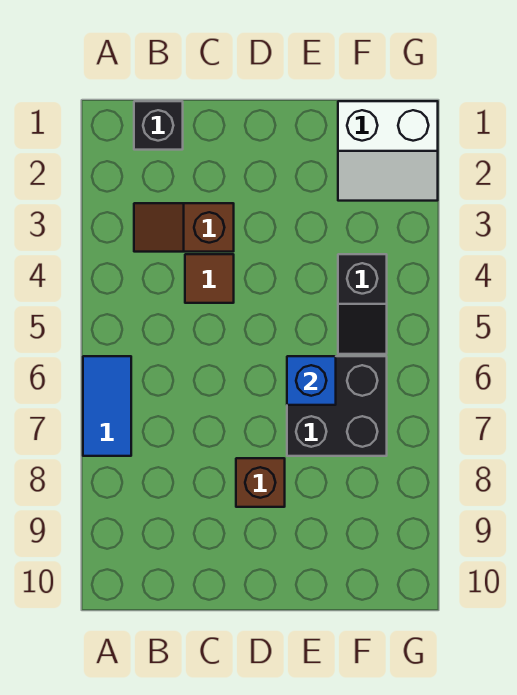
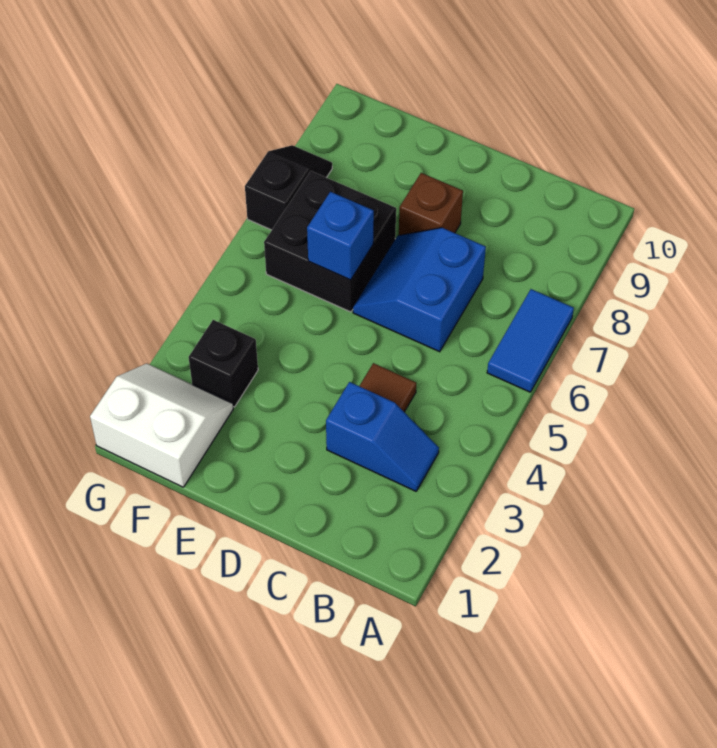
black 1x1 brick [134,101,183,150] -> black 1x1 brick moved to [189,320,258,407]
brown 1x2 slope [134,203,234,252] -> blue 1x2 slope [326,382,439,491]
none -> blue 2x2 slope [353,228,486,352]
black 1x2 slope [338,254,387,354] -> black 1x2 slope moved to [245,145,332,230]

